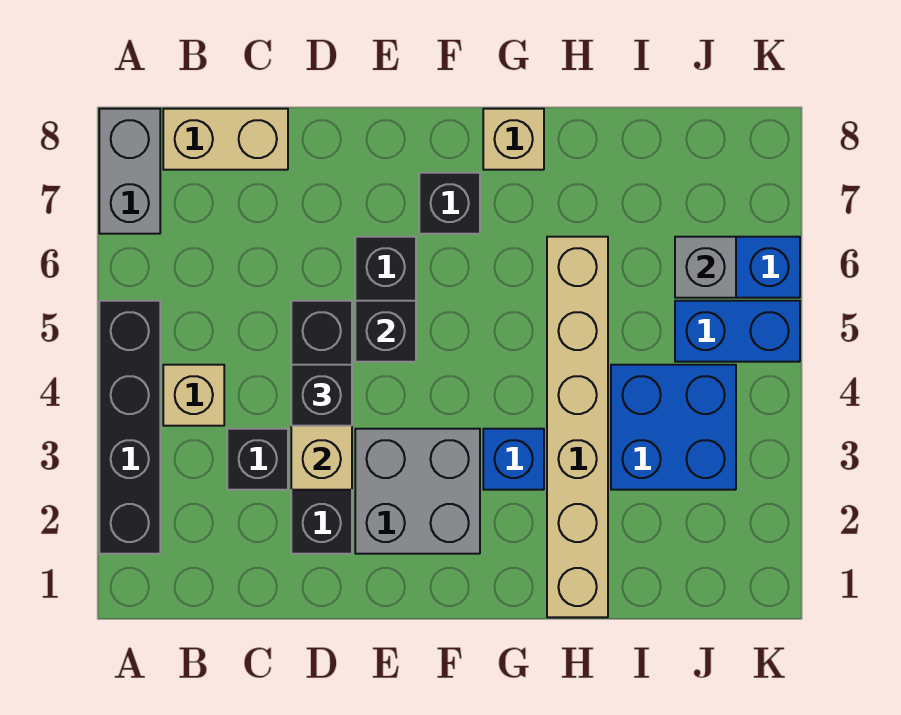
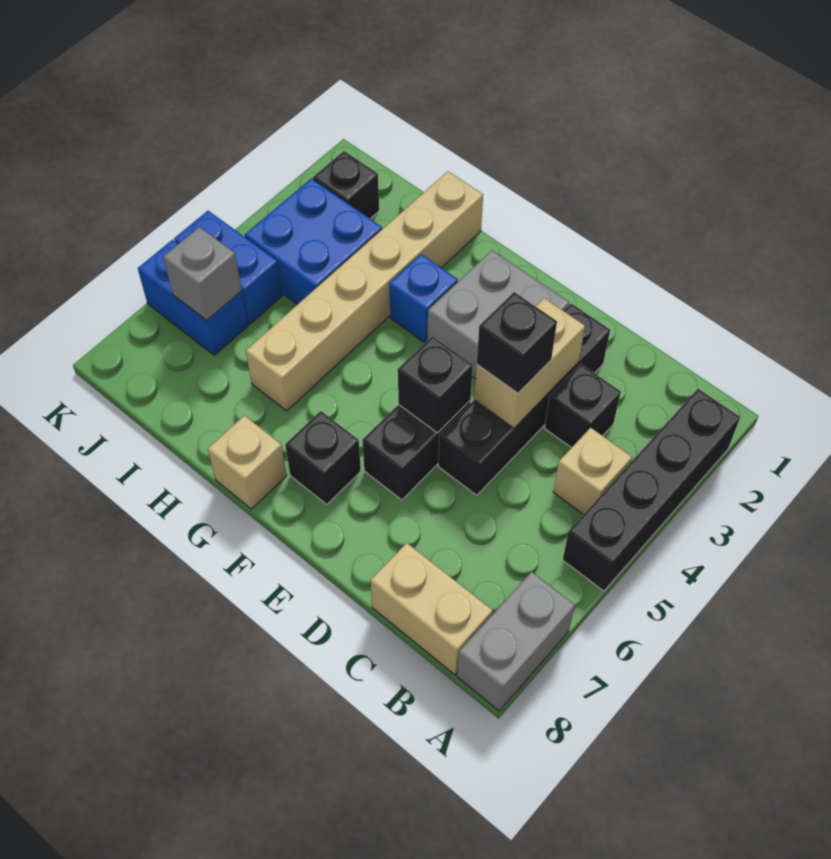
none -> black 1x1 brick [313,151,379,219]

